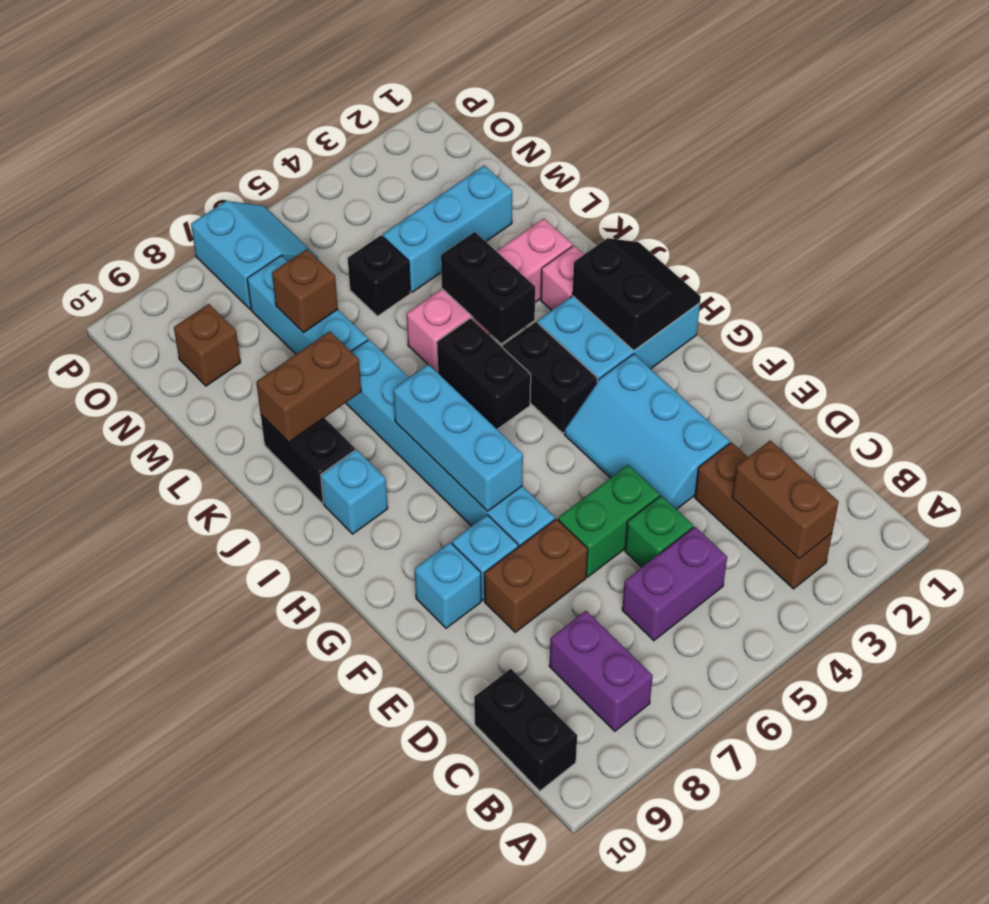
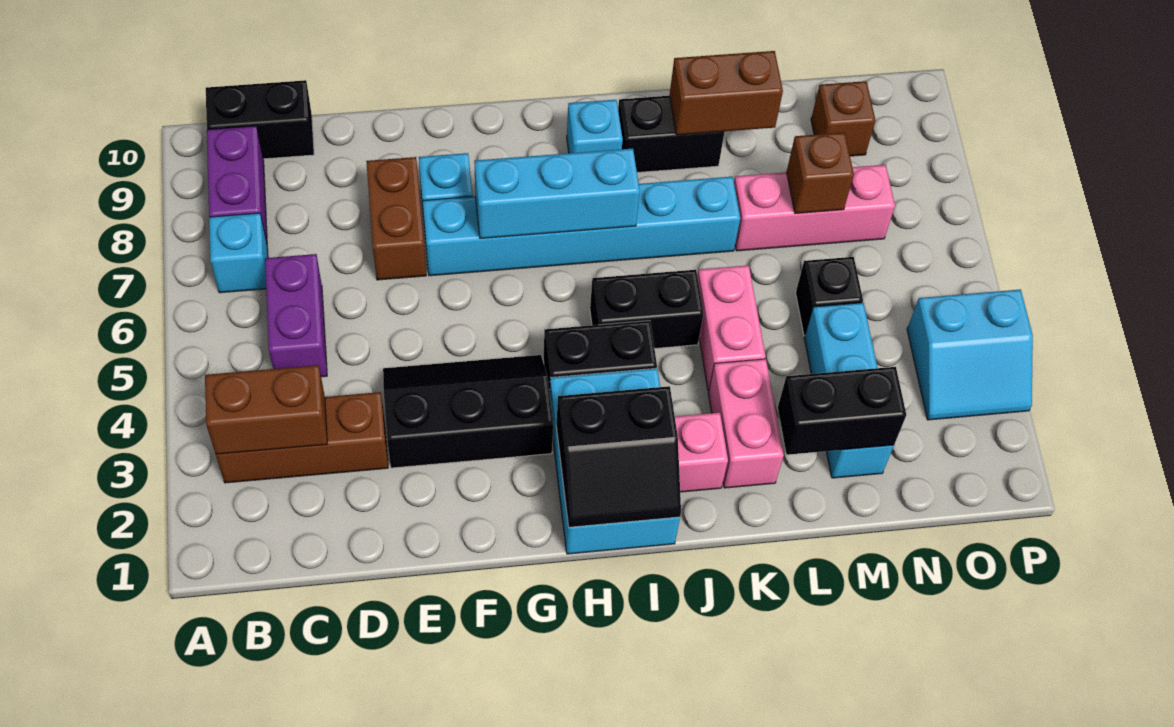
purple 1x2 brick [549,611,653,731] -> purple 1x2 brick turned to [207,126,267,242]
green 1x1 brick [625,496,693,567] -> none
cyan 2x3 slope [564,354,730,509] -> black 2x3 slope [383,355,553,468]
green 1x2 brick [558,465,660,577] -> none
cyan 1x1 brick [415,542,481,628] -> cyan 1x1 brick moved to [209,213,268,293]
black 1x2 brick [441,232,535,343] -> black 1x2 brick moved to [778,367,906,455]
brown 1x2 brick [256,331,361,442] -> brown 1x2 brick turned to [670,51,783,135]
cyan 1x3 brick [247,256,368,354] -> pink 1x3 brick [734,165,895,251]
cyan 2x2 slope [191,201,318,309] -> cyan 2x2 slope moved to [907,289,1033,420]

